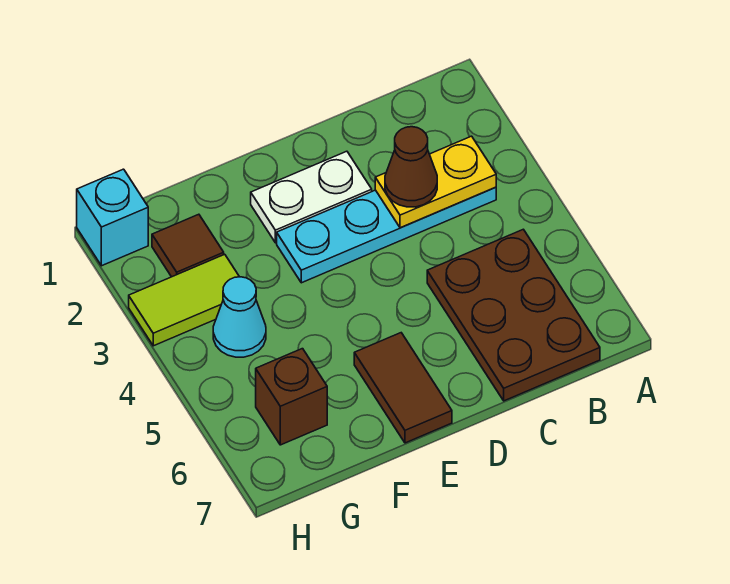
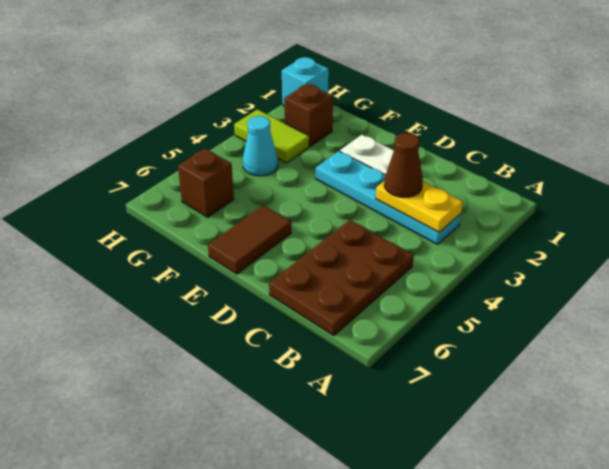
brown 1x1 tile [152,214,224,277] -> brown 1x1 brick [284,84,333,146]

